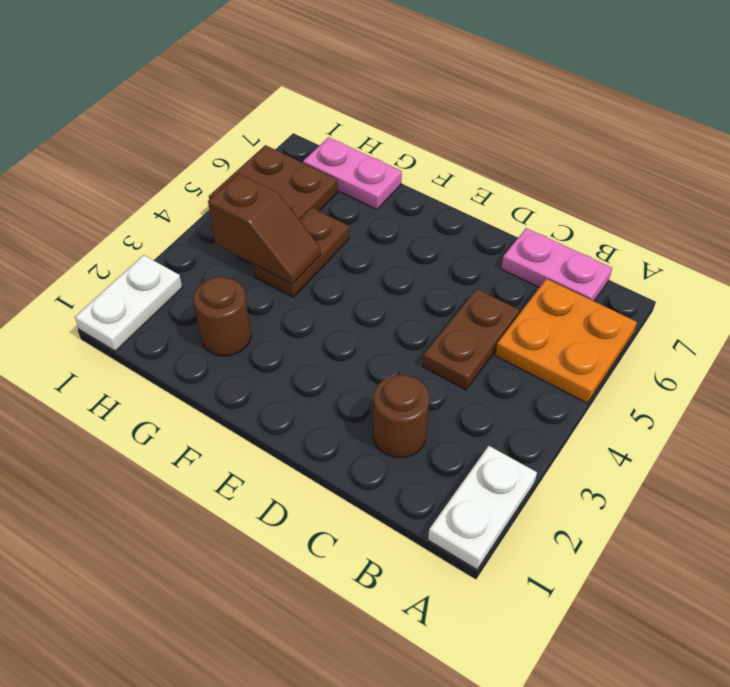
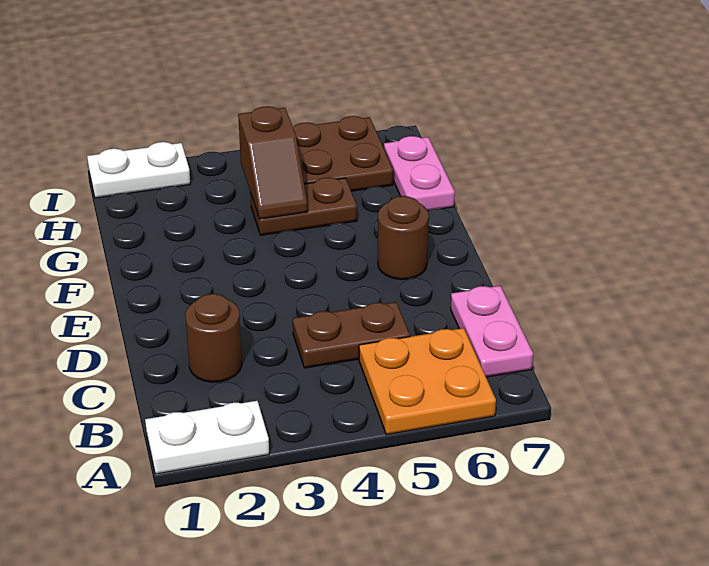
brown 1x1 round brick [193,277,251,356] -> brown 1x1 round brick moved to [378,196,429,279]

